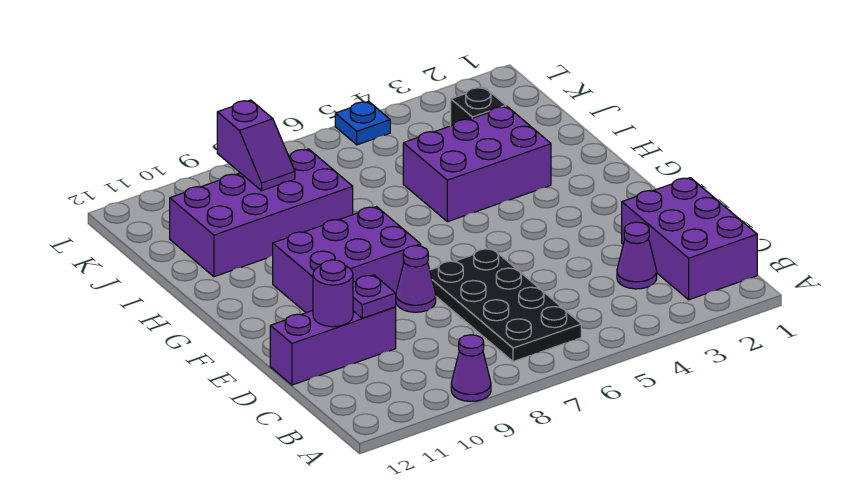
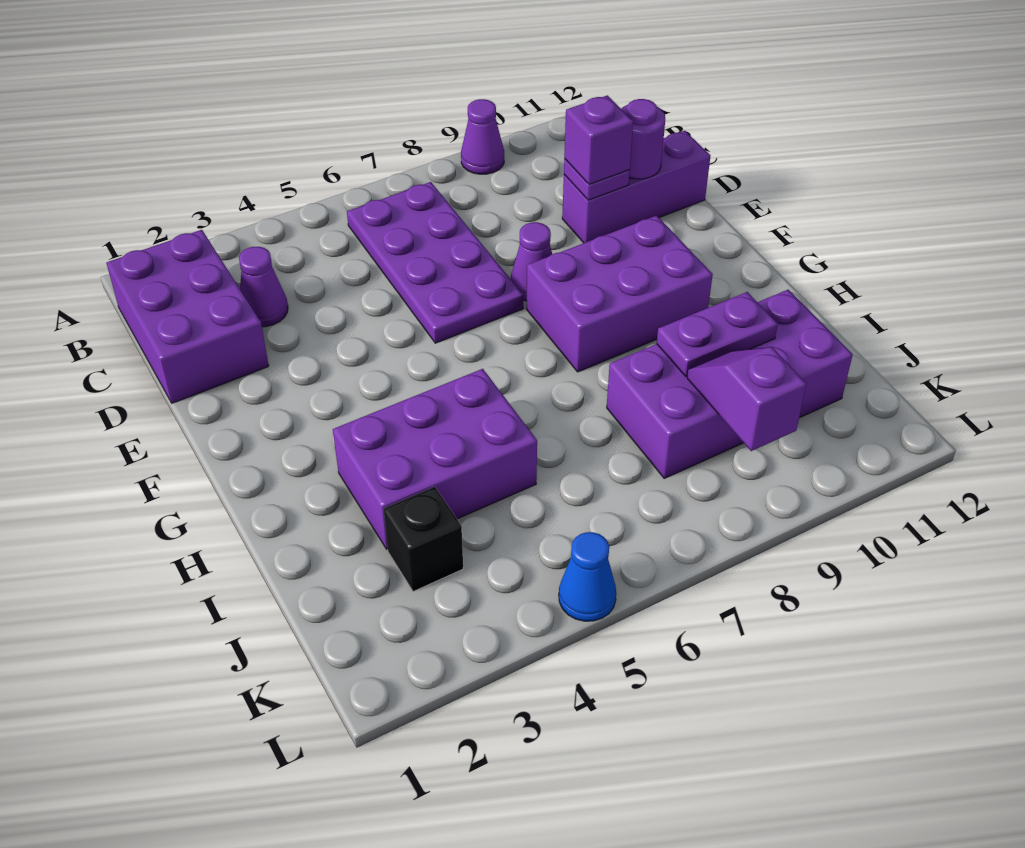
black 2x4 plate [430,248,581,362] -> purple 2x4 plate [347,182,523,343]
none -> purple 1x1 brick [564,95,633,184]
none -> purple 1x2 plate [657,292,778,376]
blue 1x1 plate [335,101,390,145] -> blue 1x1 cone [559,532,616,621]

